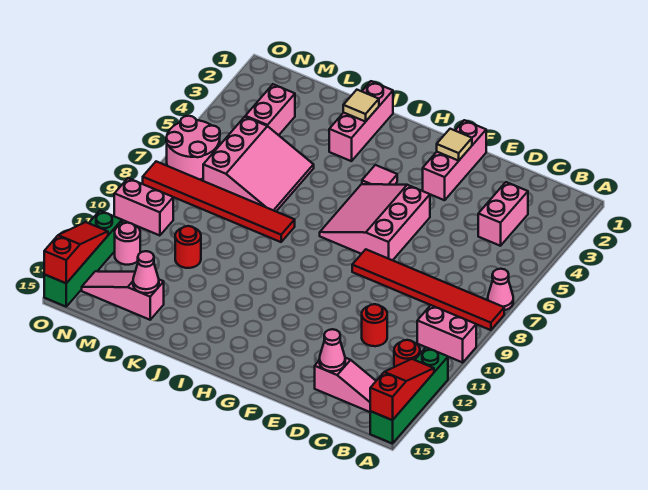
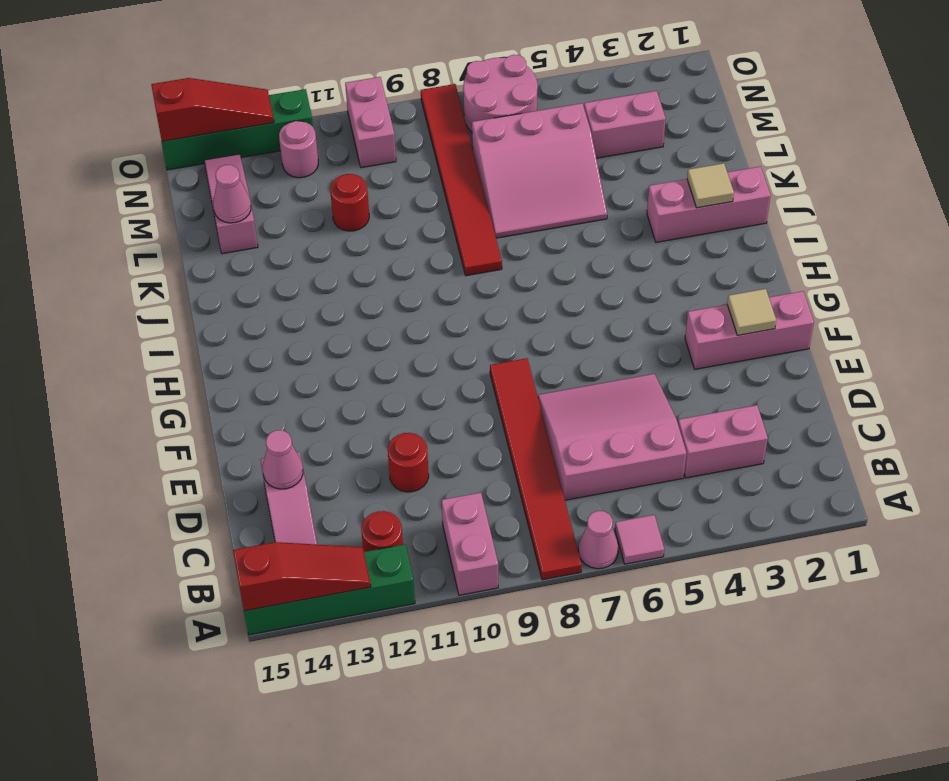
pink 3x3 slope [320,184,430,260] -> pink 3x3 slope moved to [538,374,686,500]
pink 1x1 tile [362,165,397,185] -> pink 1x1 tile moved to [615,515,664,564]

